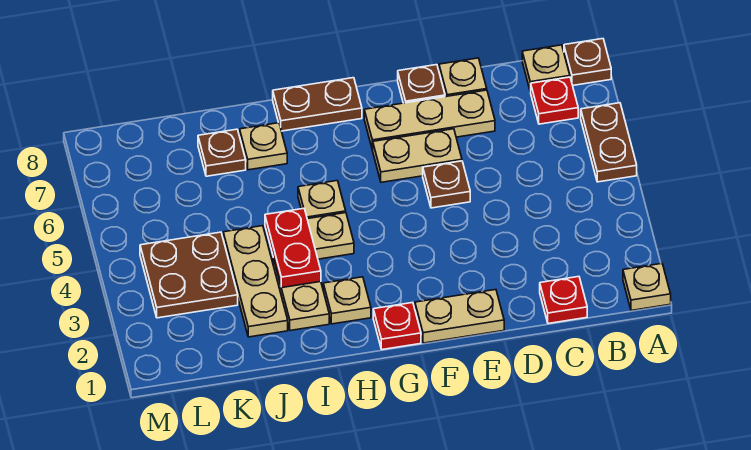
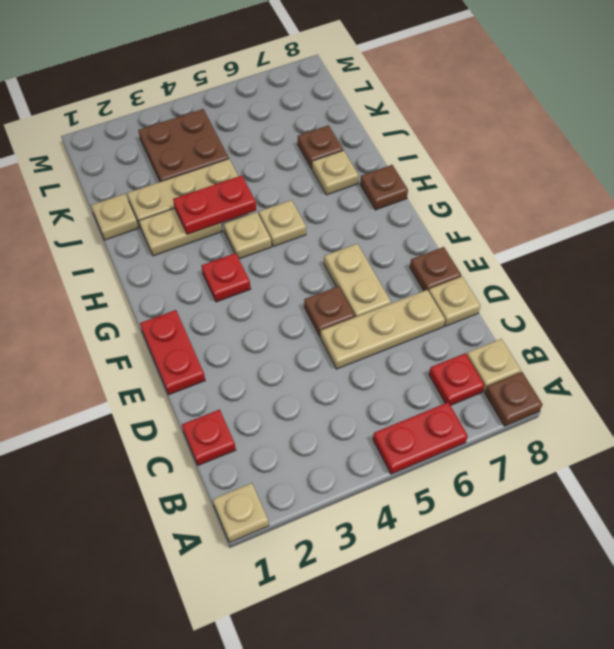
brown 1x2 plate [581,103,637,182] -> red 1x2 plate [373,402,468,474]
tan 1x3 plate [364,90,495,150] -> tan 1x3 plate turned to [321,290,445,369]
tan 1x2 plate [415,290,504,343] -> red 1x2 plate [140,310,205,395]
red 1x1 plate [373,303,421,350] -> red 1x1 plate moved to [201,253,251,302]
brown 1x2 plate [273,78,362,131] -> brown 1x1 plate [360,165,408,210]
tan 1x1 plate [323,277,371,324] -> tan 1x1 plate moved to [91,194,139,240]

